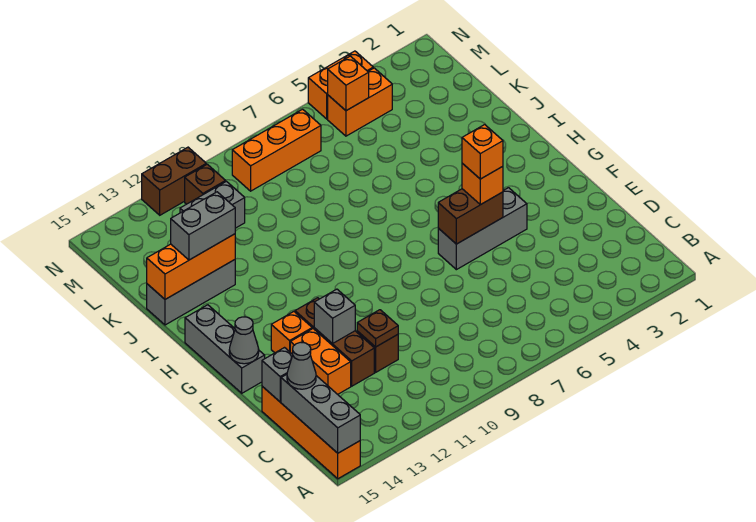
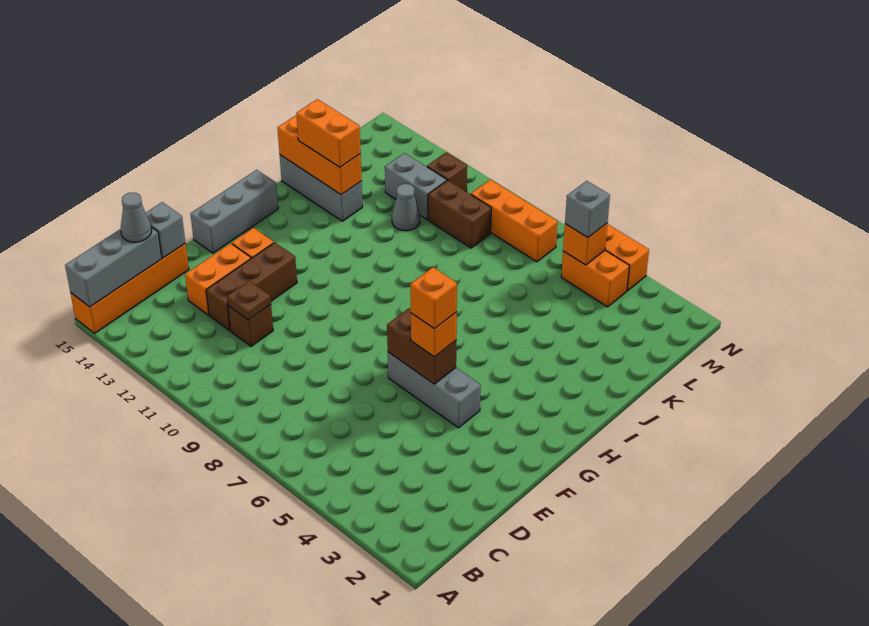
grey 1x1 brick [314,289,355,344] -> grey 1x1 brick moved to [565,181,610,238]
grey 1x1 cone [229,317,259,364] -> grey 1x1 cone moved to [392,184,420,231]
grey 1x2 brick [171,192,235,260] -> orange 1x2 brick [296,99,361,167]
brown 1x2 brick [142,147,206,215] -> brown 1x2 brick moved to [428,180,491,248]

